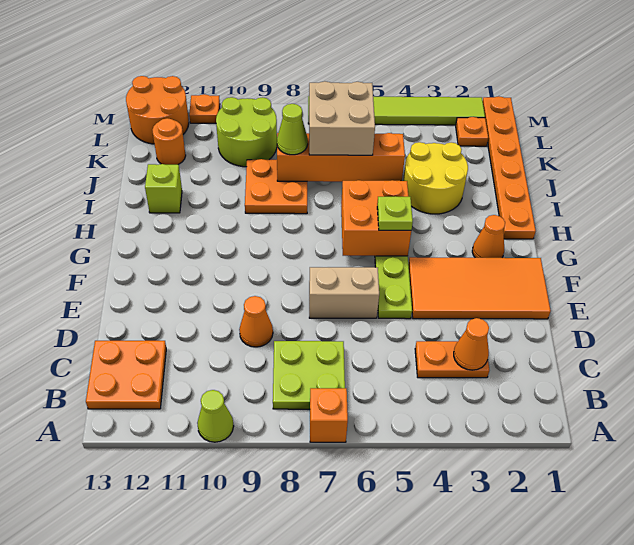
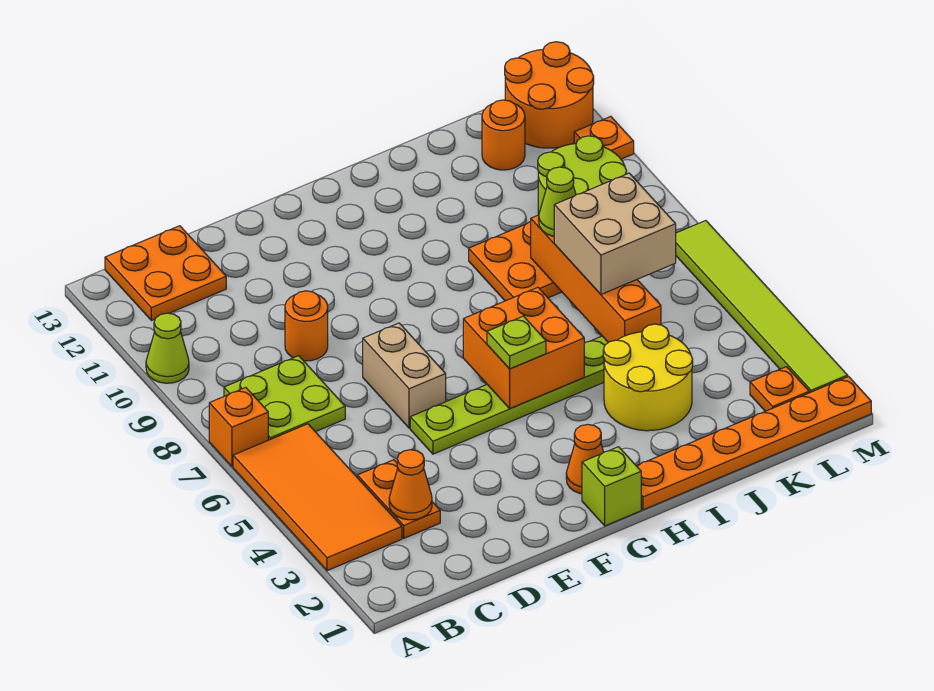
orange 1x1 cone [239,296,273,347] -> orange 1x1 round brick [285,291,328,361]
orange 2x4 tile [408,257,551,319] -> orange 2x4 tile moved to [233,424,402,571]
lime 1x1 brick [145,164,182,213] -> lime 1x1 brick moved to [582,447,641,526]

